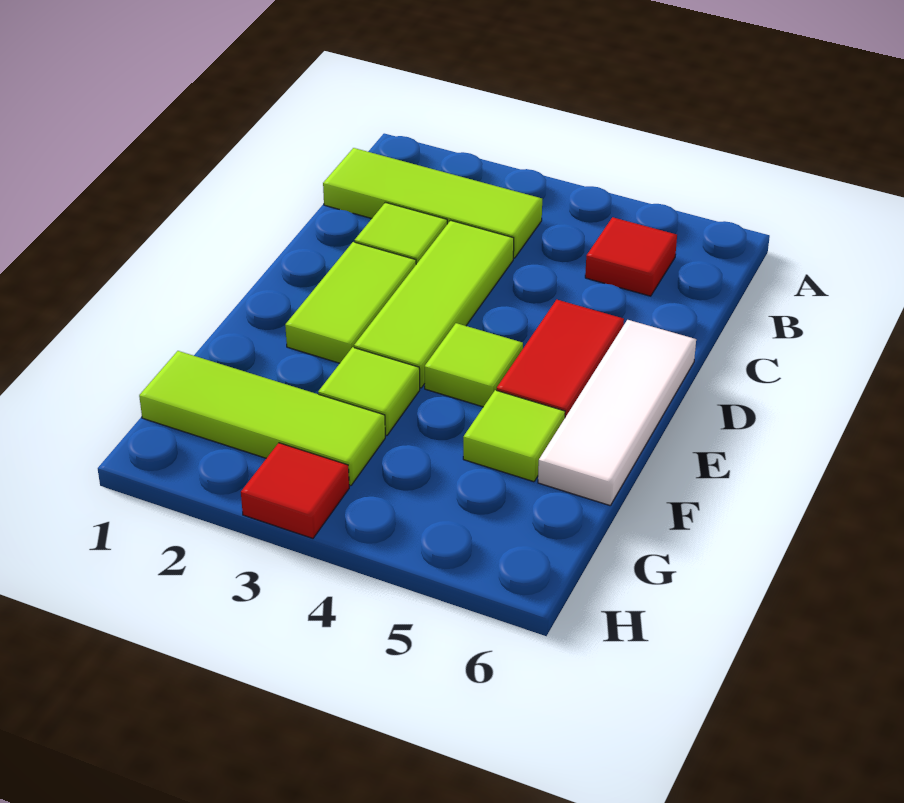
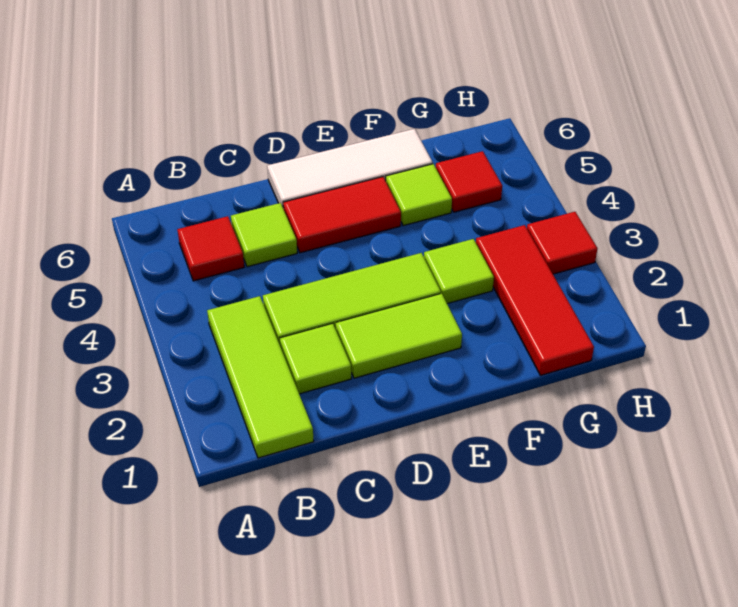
lime 1x1 tile [425,323,523,407] -> lime 1x1 tile moved to [231,203,297,267]
lime 1x3 tile [139,351,385,486] -> red 1x3 tile [476,225,594,375]
none -> red 1x1 tile [436,151,502,212]

